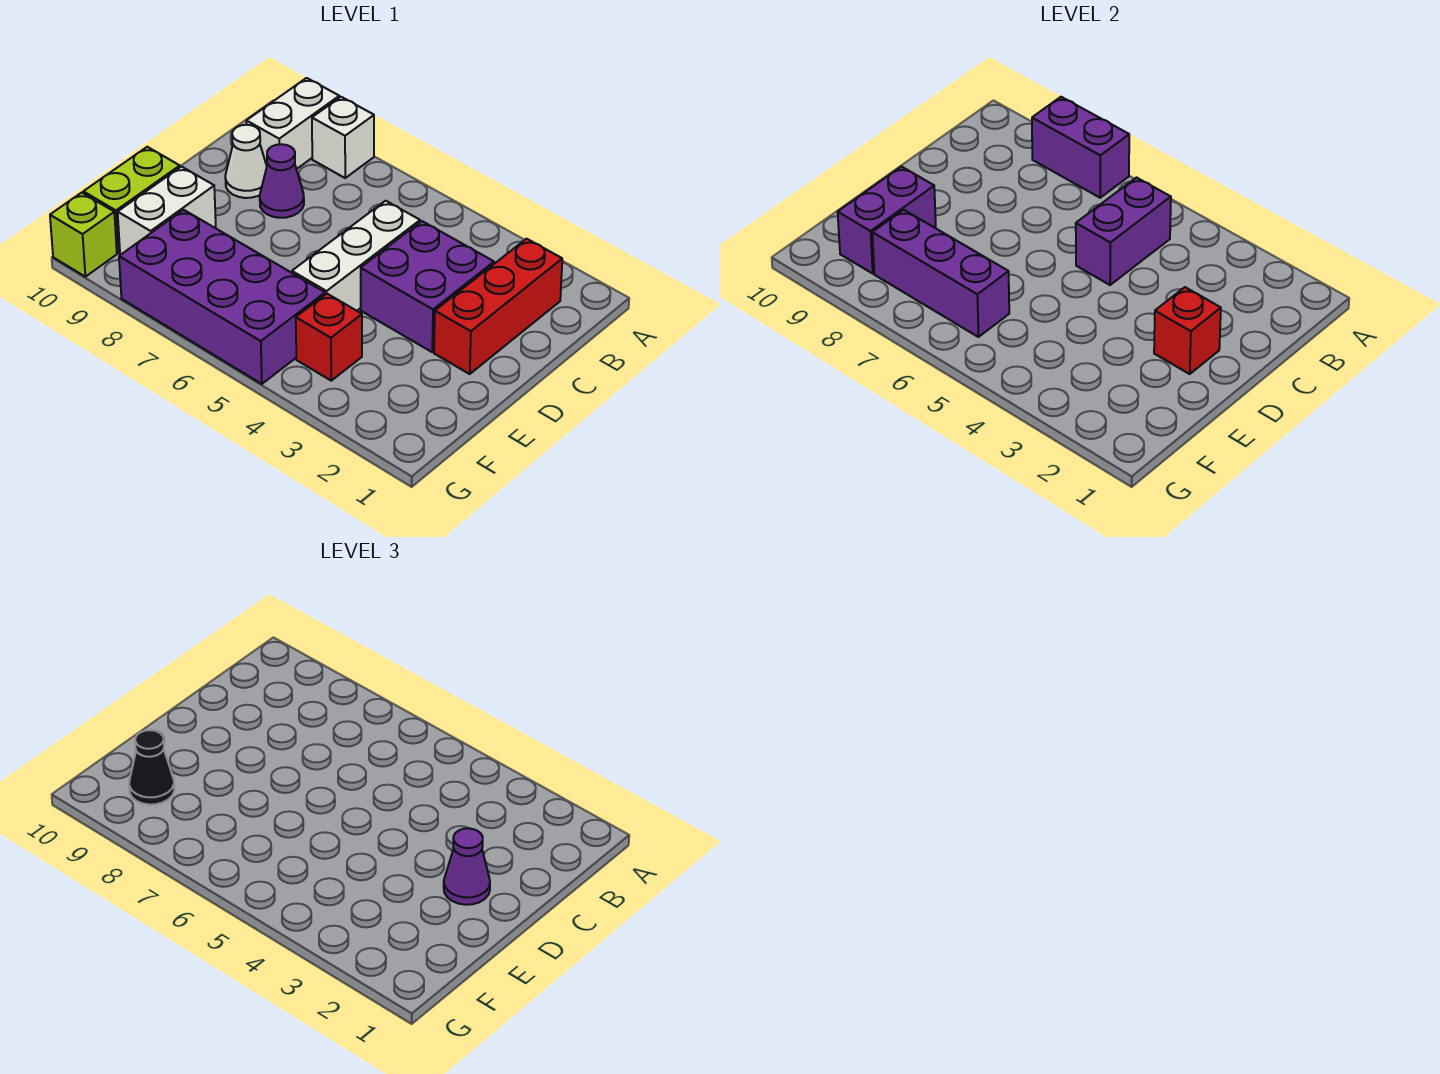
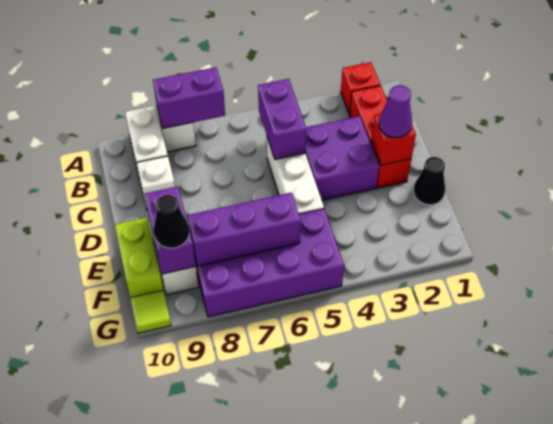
purple 1x1 cone [260,144,304,218] -> none
white 1x1 cone [225,125,267,198] -> white 1x1 brick [137,156,175,210]
none -> black 1x1 cone [413,157,445,205]
red 1x1 brick [296,294,362,381] -> red 1x1 brick moved to [341,62,380,114]
lime 1x1 brick [50,193,117,277] -> lime 1x1 tile [131,290,171,333]

